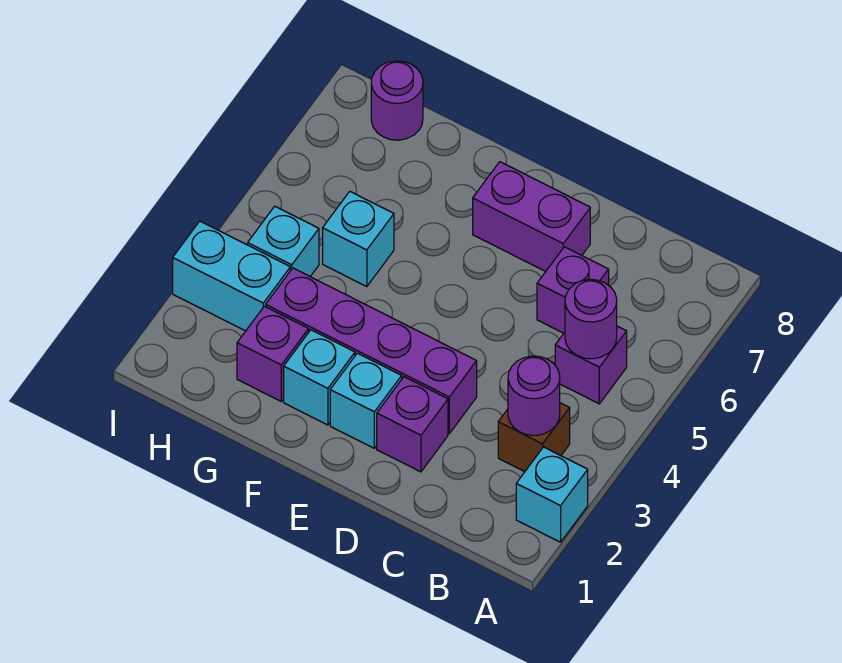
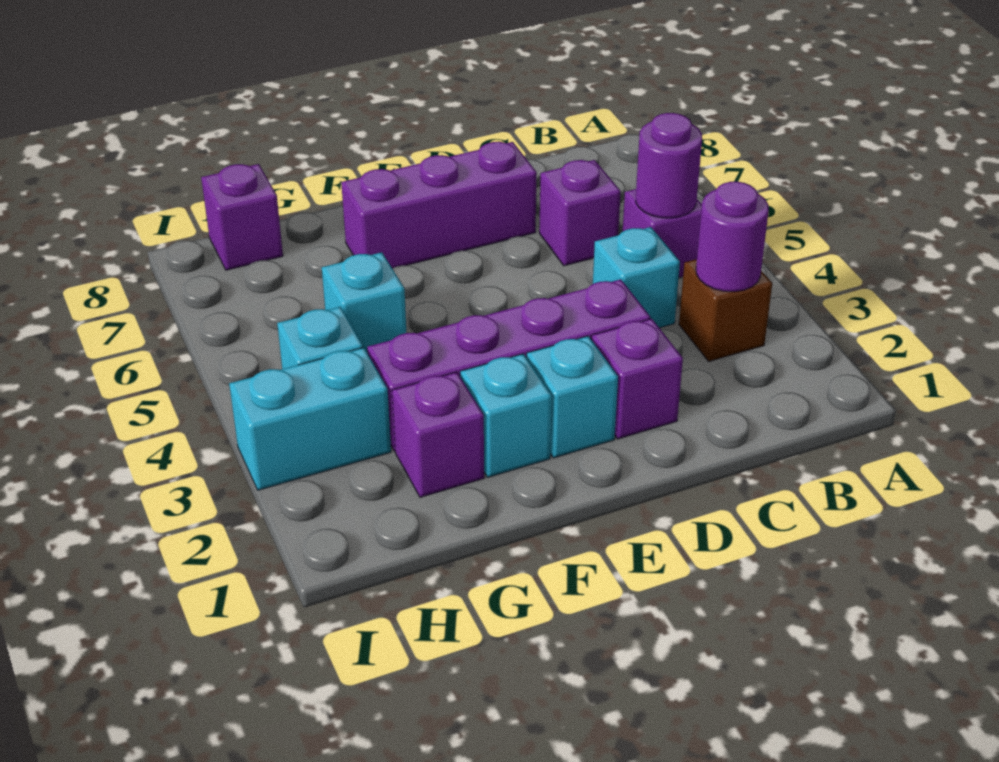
cyan 1x1 brick [516,447,588,542] -> cyan 1x1 brick moved to [593,227,680,328]
purple 1x2 brick [473,162,590,271] -> purple 1x3 brick [341,142,537,269]
purple 1x1 round brick [371,61,423,140] -> purple 1x1 brick [201,164,283,270]

